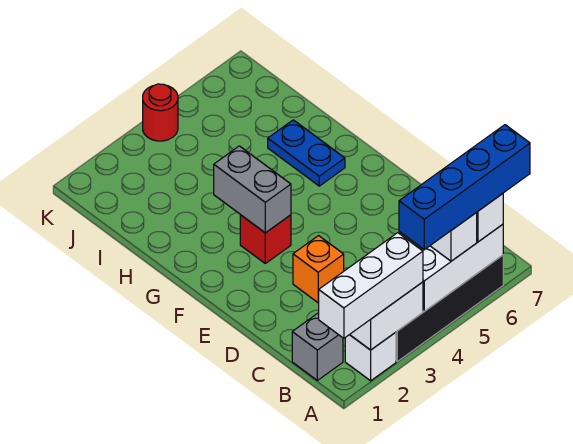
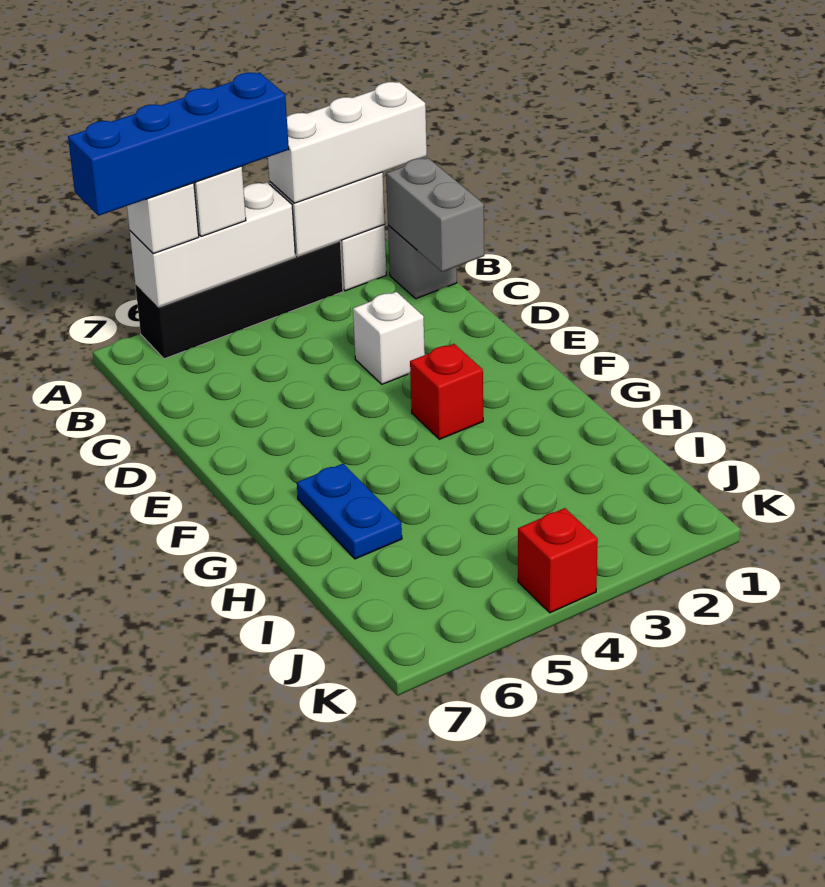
orange 1x1 brick [293,236,344,302] -> white 1x1 brick [353,292,425,384]
grey 1x2 brick [214,146,291,233] -> grey 1x2 brick moved to [386,158,484,272]
red 1x1 round brick [143,84,178,141] -> red 1x1 brick [518,508,598,613]

